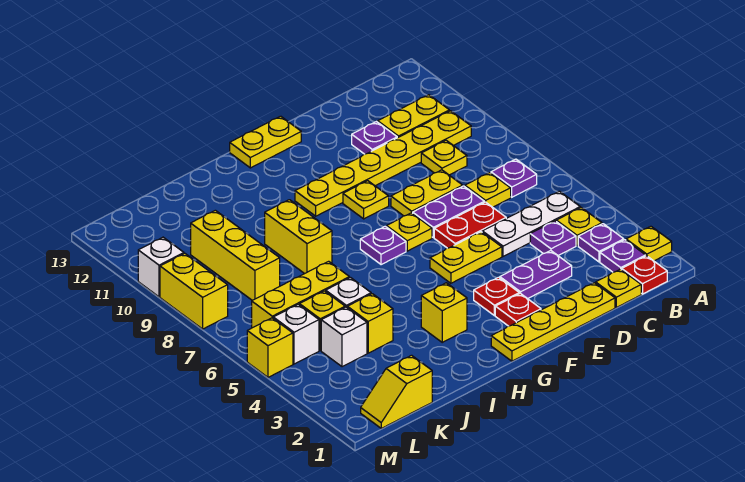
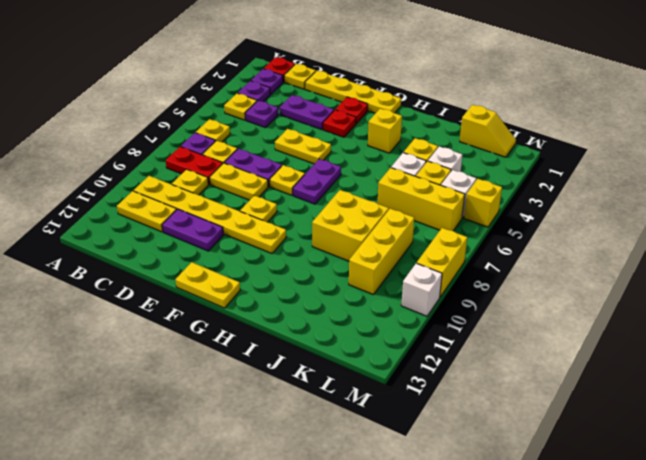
yellow 1x1 plate [626,226,672,261] -> yellow 1x1 plate moved to [196,119,230,142]
white 1x3 plate [482,191,580,256] -> none
red 1x2 plate [434,202,506,248] -> red 1x2 plate moved to [166,147,223,184]
purple 1x1 plate [352,122,397,154] -> purple 1x2 plate [162,209,223,251]
purple 1x1 plate [360,226,406,265] -> purple 1x2 plate [293,159,341,204]
yellow 1x2 brick [265,200,332,274] -> yellow 2x2 brick [312,190,389,261]

